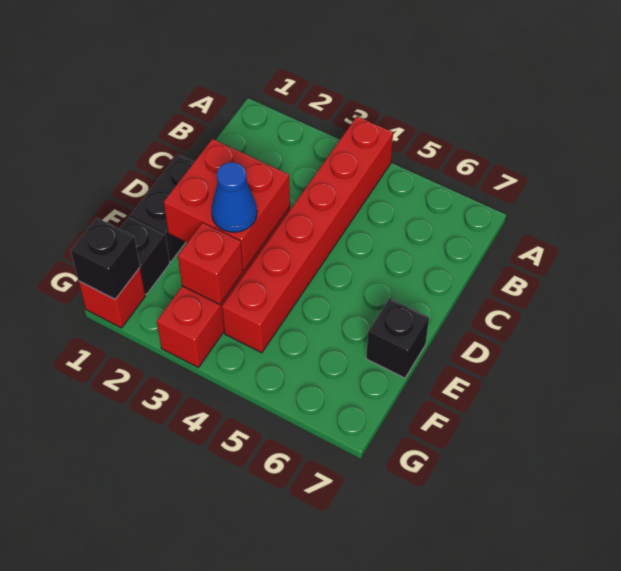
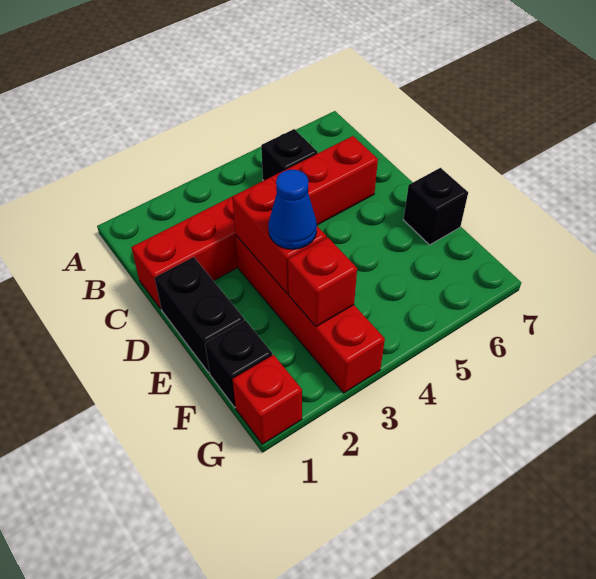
red 1x6 brick [222,116,393,353] -> red 1x6 brick turned to [131,136,378,309]
red 2x2 brick [164,139,290,270] -> red 1x2 brick [232,177,327,294]
black 1x1 brick [71,218,140,299] -> black 1x1 brick moved to [261,129,318,181]

